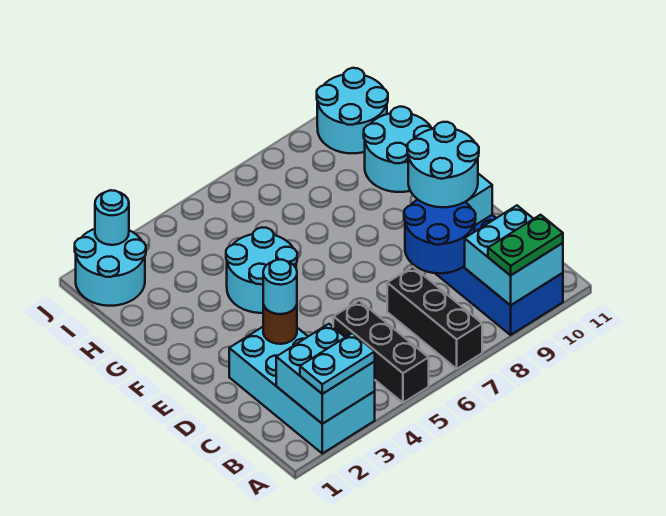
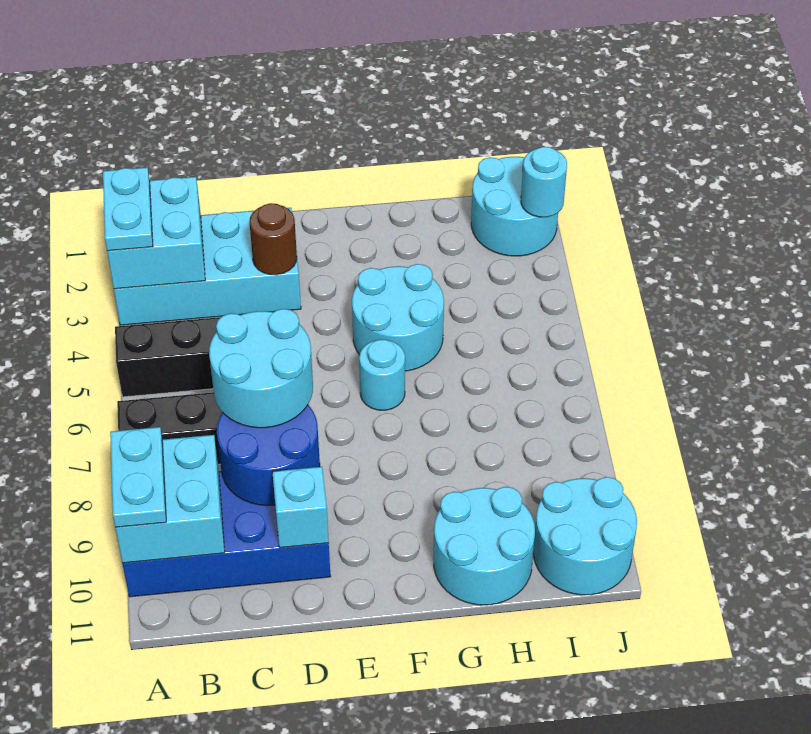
green 1x2 plate [488,215,563,276] -> cyan 1x2 plate [110,427,166,528]
cyan 1x1 round brick [263,260,297,314] -> cyan 1x1 round brick moved to [359,340,405,410]
cyan 2x2 round brick [407,122,479,207] -> cyan 2x2 round brick moved to [209,309,313,428]

